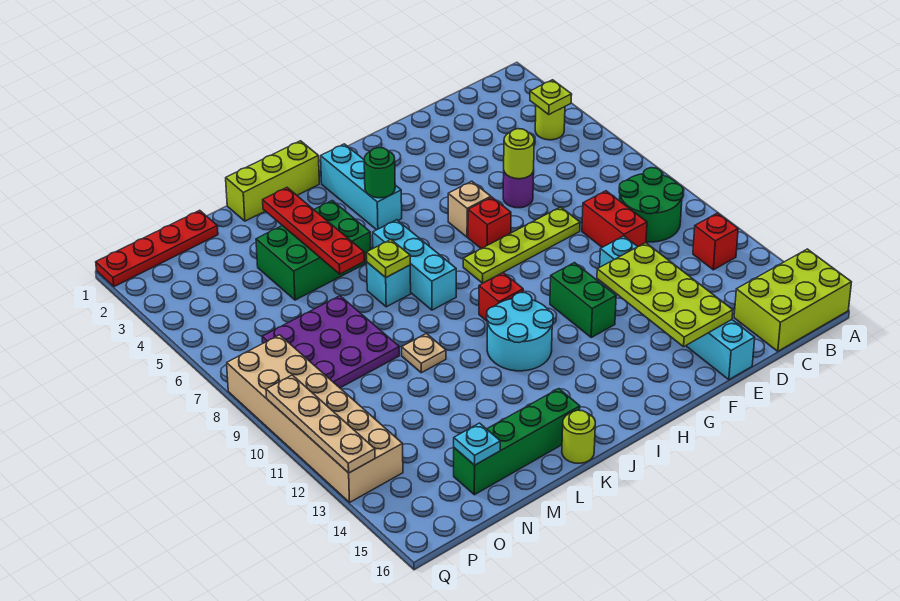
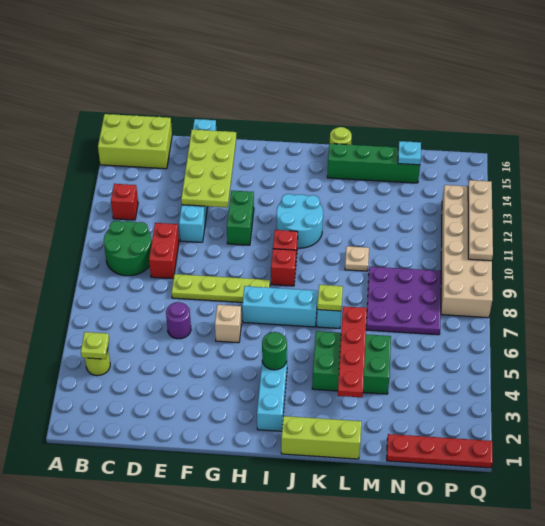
lime 1x1 round brick [504,129,534,179] -> none
red 1x1 brick [468,197,511,249] -> red 1x1 brick moved to [271,249,296,286]
cyan 1x3 brick [373,220,456,310] -> cyan 1x3 brick turned to [242,286,318,327]

